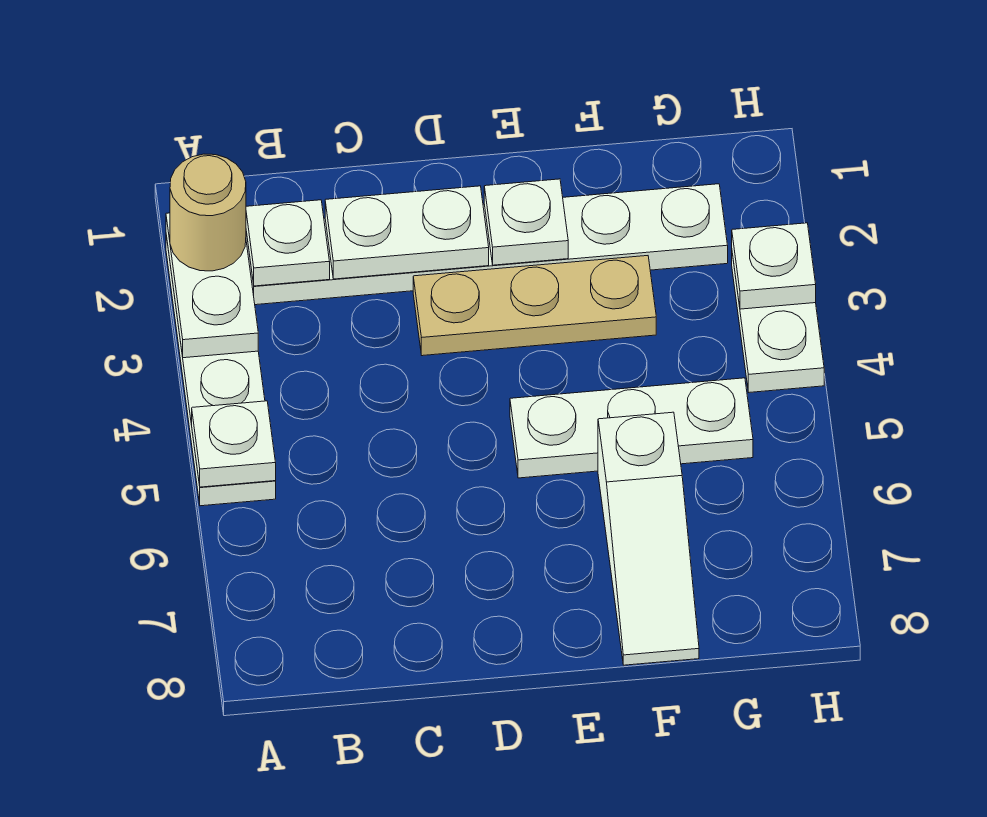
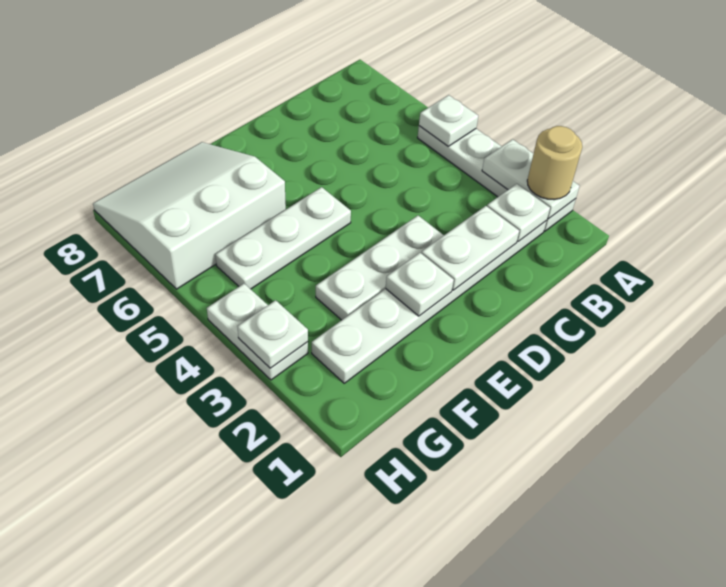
tan 1x3 plate [413,256,656,356] -> white 1x3 plate [316,216,444,320]
white 1x3 slope [598,412,699,665] -> white 3x3 slope [93,142,286,289]

